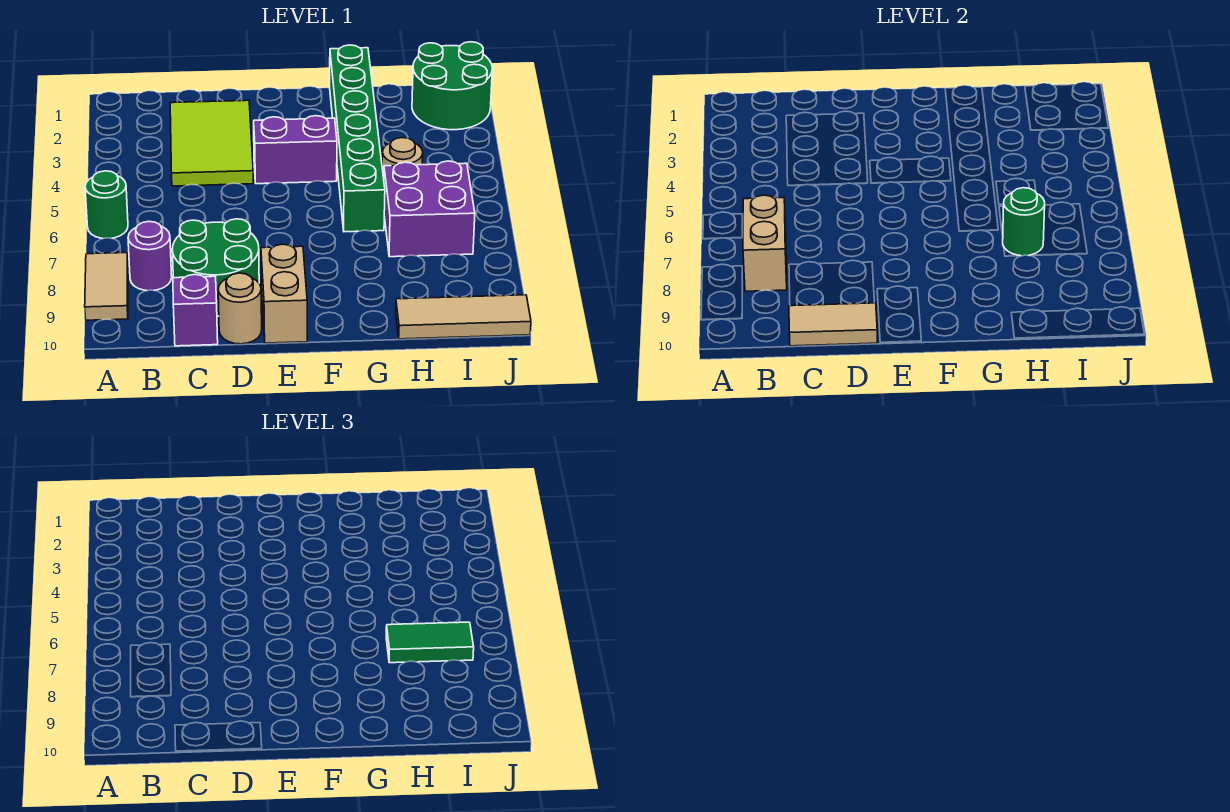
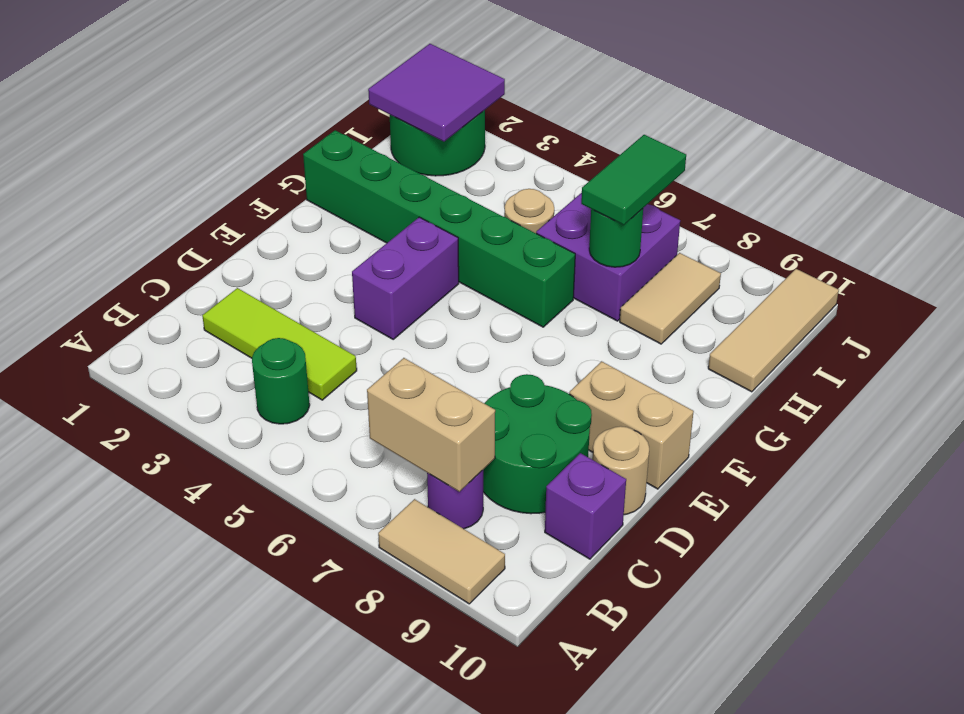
green 1x1 round brick [85,171,128,239] -> green 1x1 round brick moved to [252,338,310,424]
lime 2x3 tile [170,100,253,186] -> lime 1x3 tile [202,288,357,400]
tan 1x2 tile [789,303,877,346] -> tan 1x2 tile moved to [620,253,721,344]
none -> purple 2x2 tile [368,44,505,142]

